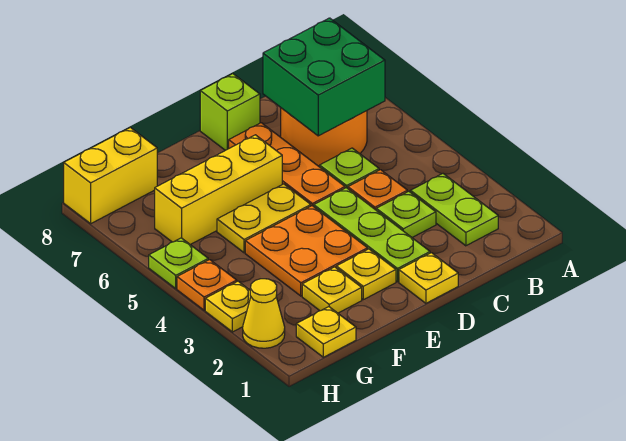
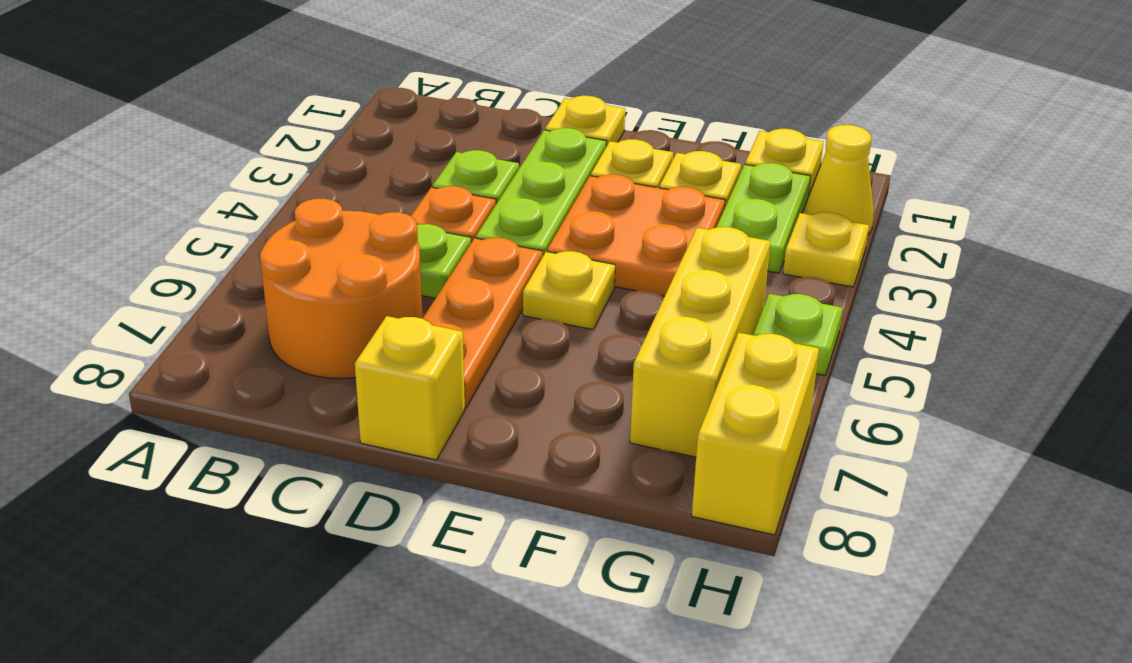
lime 1x2 plate [410,174,498,246] -> lime 1x2 plate moved to [717,163,810,273]
green 2x2 brick [263,18,385,136] -> none
lime 1x1 brick [200,74,260,150] -> yellow 1x1 brick [355,316,465,460]
yellow 1x2 plate [217,184,311,253] -> yellow 1x1 plate [523,251,615,329]
yellow 1x3 brick [155,135,282,245] -> yellow 1x3 brick turned to [630,227,770,457]
yellow 1x2 brick [64,127,157,224] -> yellow 1x2 brick turned to [692,333,819,535]
orange 1x1 plate [177,260,237,310] -> none

